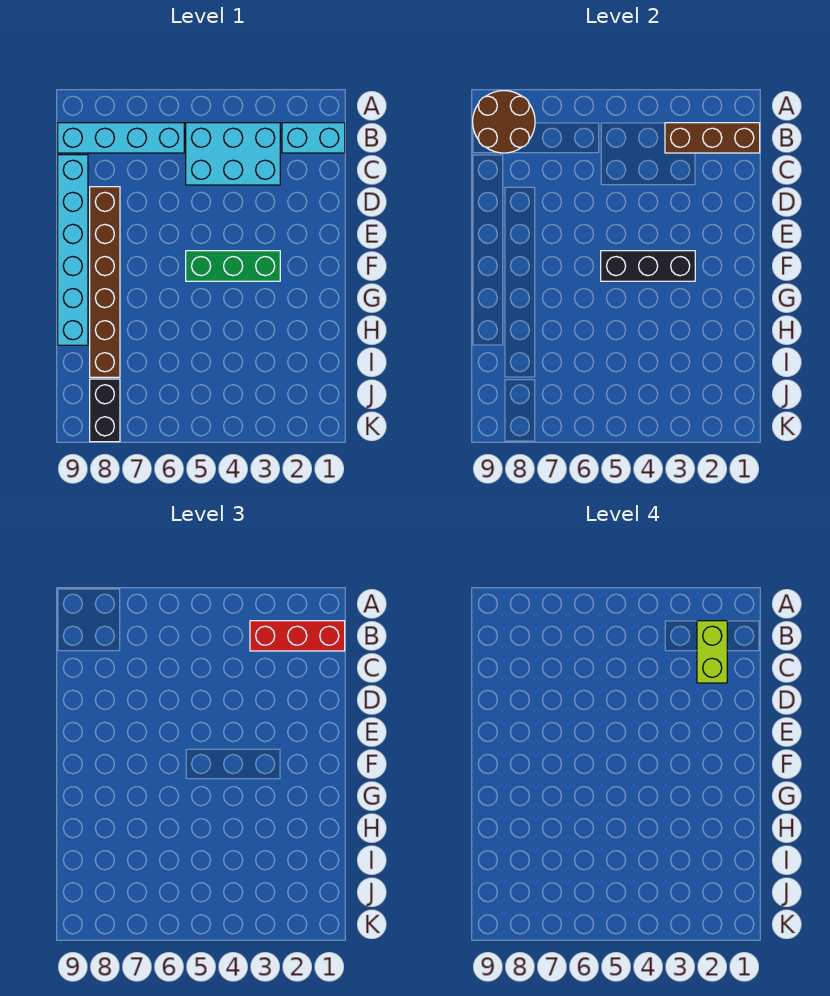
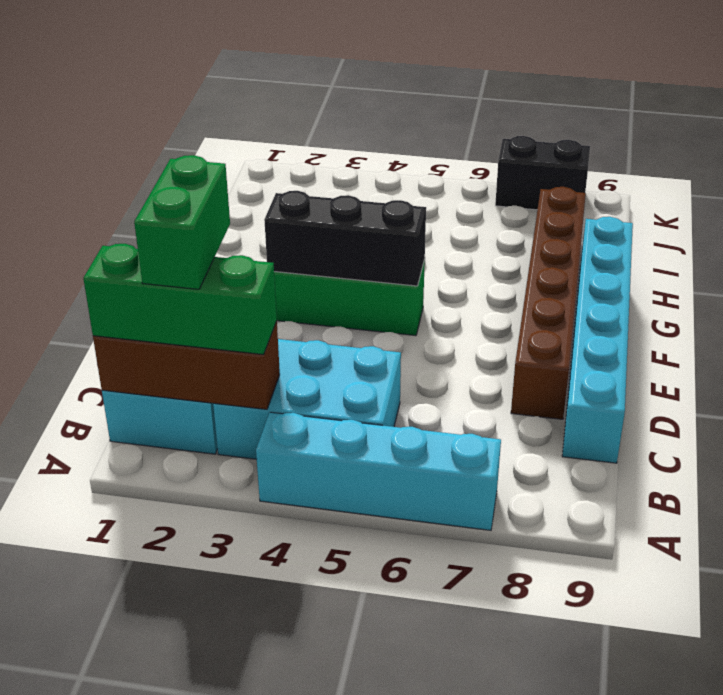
brown 2x2 round brick [473,91,535,153] -> none
red 1x3 brick [250,621,345,651] -> green 1x3 brick [83,244,277,355]
lime 1x2 brick [697,621,727,683] -> green 1x2 brick [134,155,230,289]
cyan 1x4 brick [58,123,184,153] -> cyan 1x4 brick moved to [256,412,501,530]
black 1x2 brick [90,379,120,442] -> black 1x2 brick turned to [495,136,590,210]

